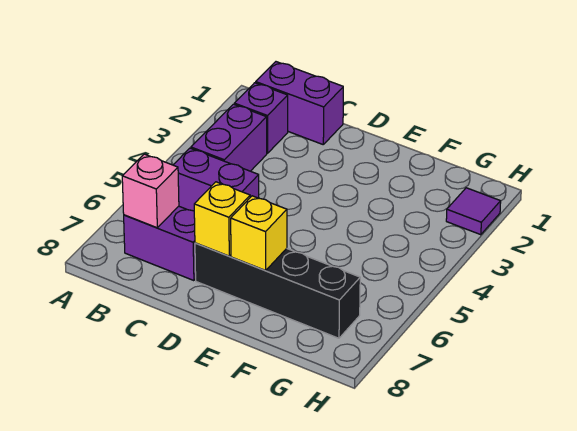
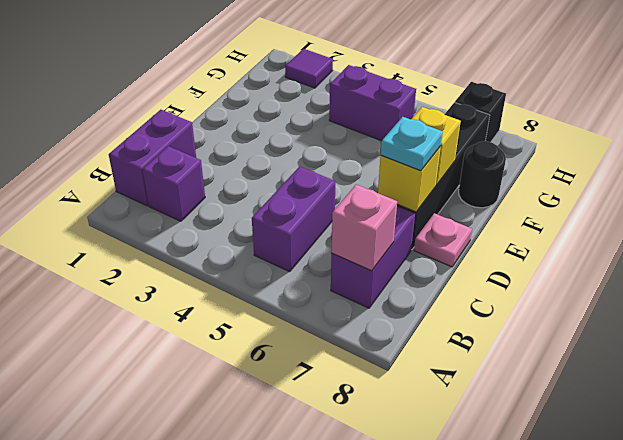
purple 1x2 brick [191,104,267,171] -> purple 1x2 brick moved to [329,65,416,141]
none -> cyan 1x1 plate [381,117,443,171]
none -> pink 1x1 plate [414,213,472,267]
none -> black 1x1 round brick [459,141,506,208]
none -> black 1x1 brick [455,82,506,142]

